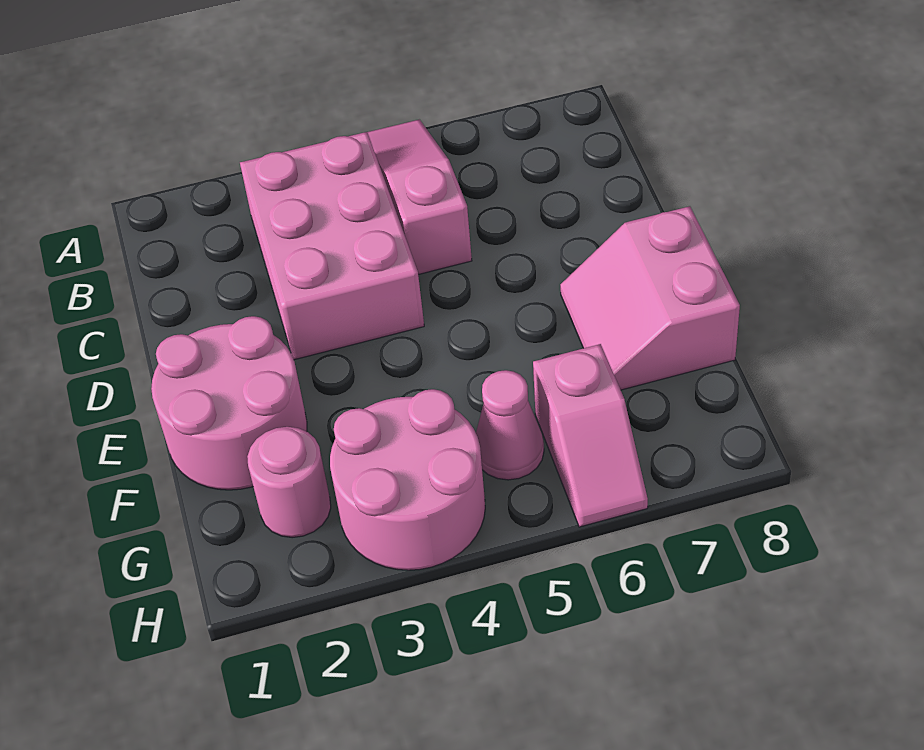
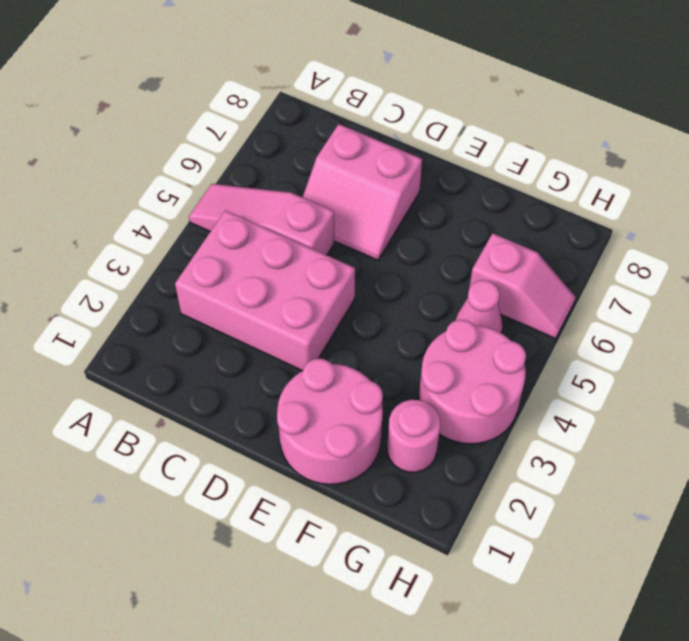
pink 2x2 slope [560,206,740,390] -> pink 2x2 slope moved to [303,124,422,260]

